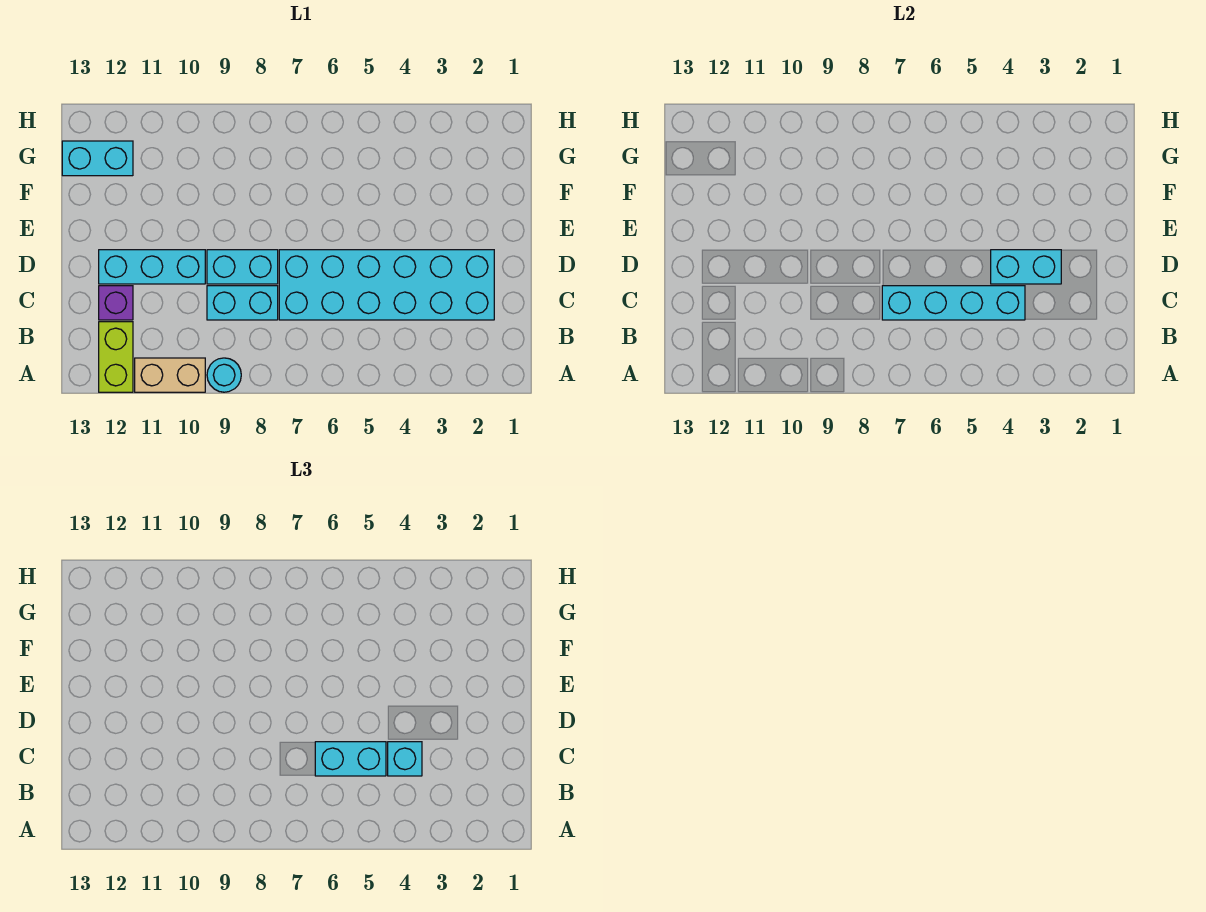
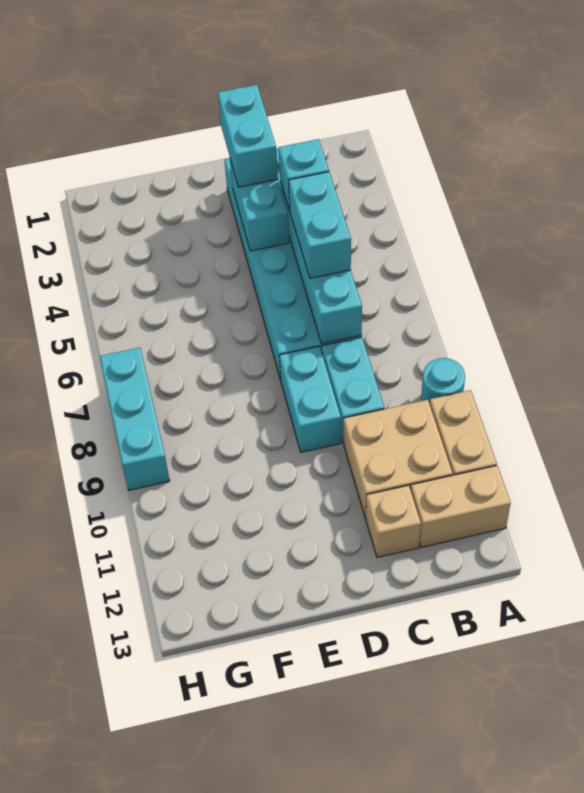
lime 1x2 brick [99,322,133,392] -> tan 1x2 brick [411,466,511,547]
none -> tan 2x2 brick [344,400,453,518]
purple 1x1 brick [99,286,133,320] -> tan 1x1 brick [366,485,421,558]
cyan 1x3 brick [99,250,205,284] -> cyan 1x3 brick moved to [100,347,170,490]
cyan 1x2 brick [62,141,133,176] -> cyan 1x2 brick moved to [218,85,278,187]

